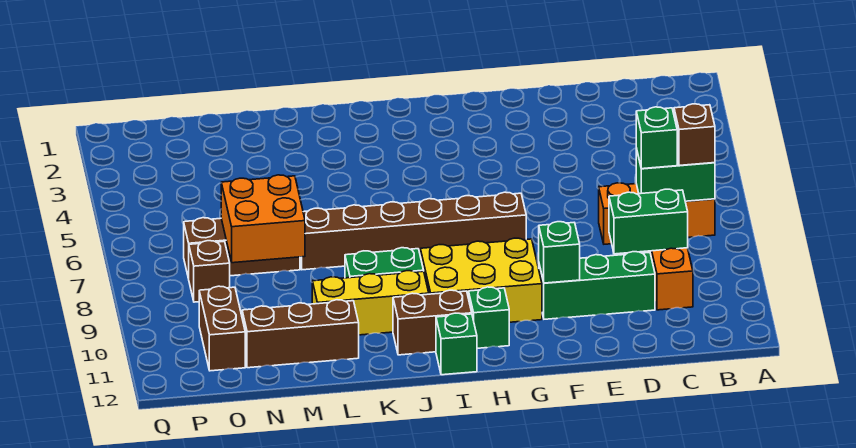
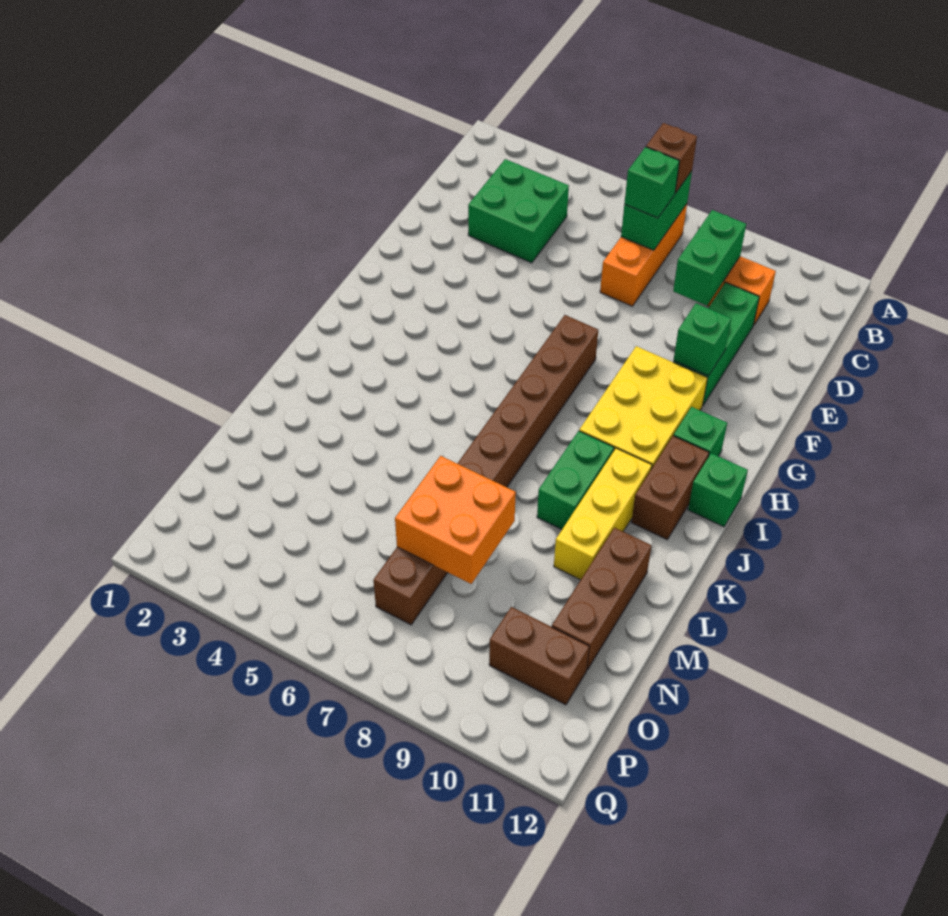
none -> green 2x2 brick [468,159,569,263]
brown 1x1 brick [189,241,230,302] -> none

